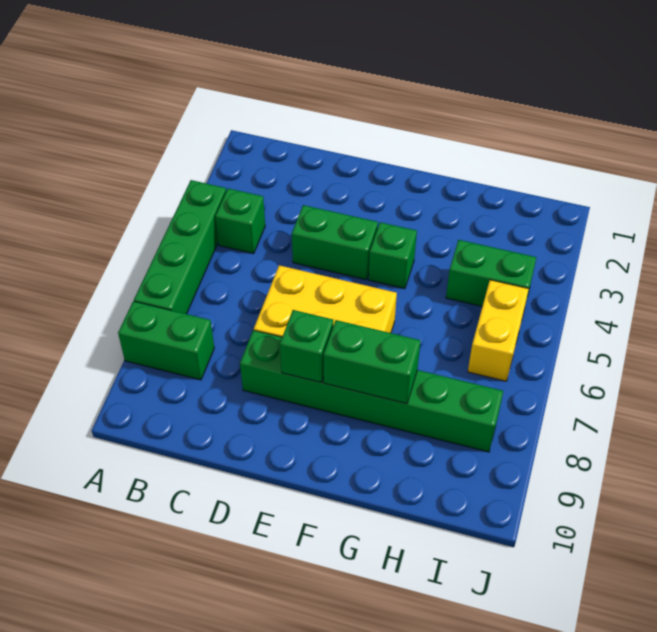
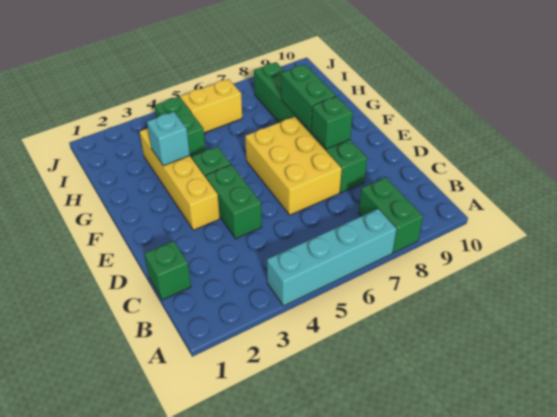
green 1x4 brick [134,180,226,314] -> cyan 1x4 brick [267,209,397,306]
green 1x1 brick [215,188,265,254] -> green 1x1 brick moved to [144,241,191,300]
none -> yellow 1x4 brick [140,128,220,230]
none -> cyan 1x1 brick [147,112,190,166]

